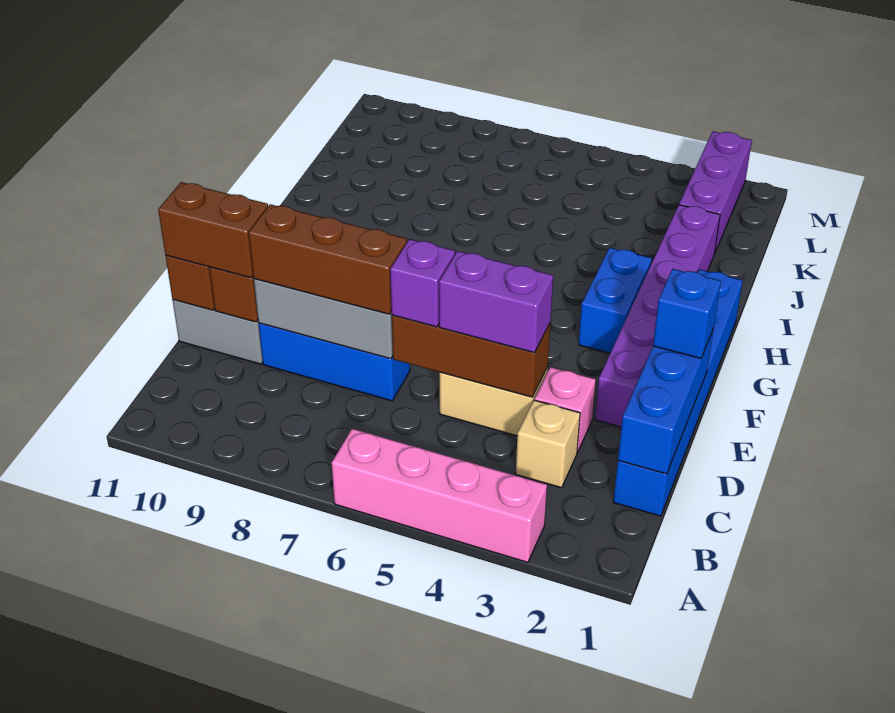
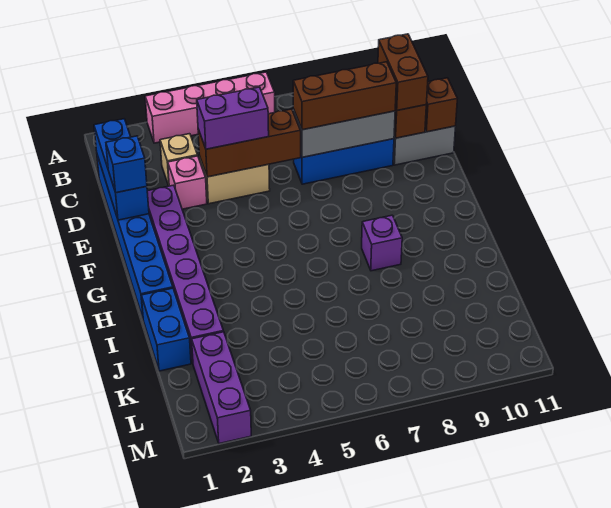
purple 1x1 brick [390,239,455,327] -> purple 1x1 brick moved to [362,215,402,271]
brown 1x2 brick [158,182,268,278] -> brown 1x2 brick turned to [378,34,428,110]
blue 1x2 brick [579,248,652,353] -> blue 1x2 brick moved to [141,288,191,371]

